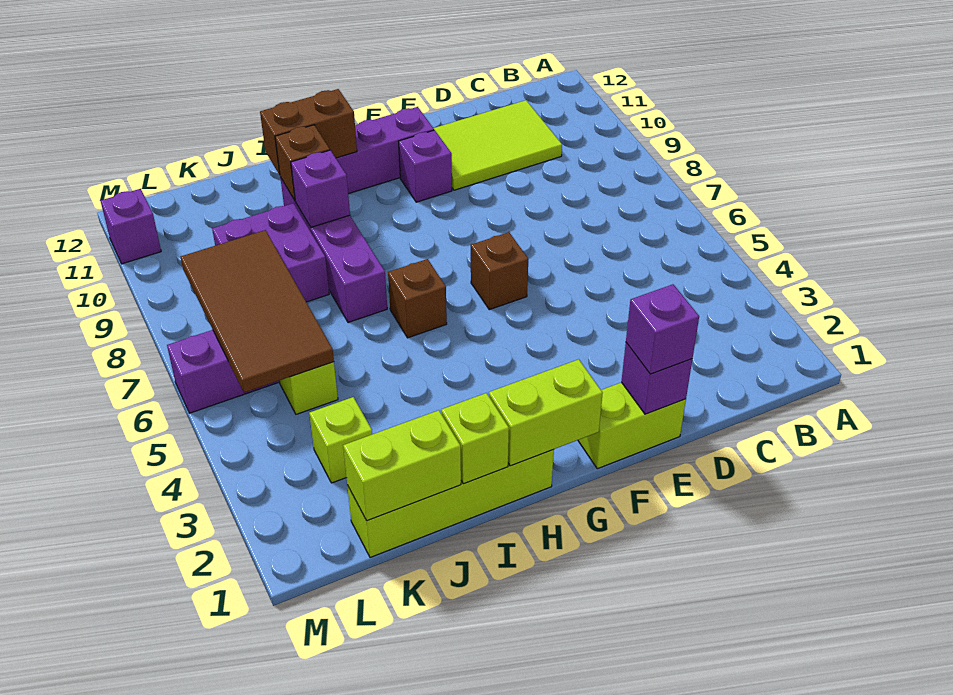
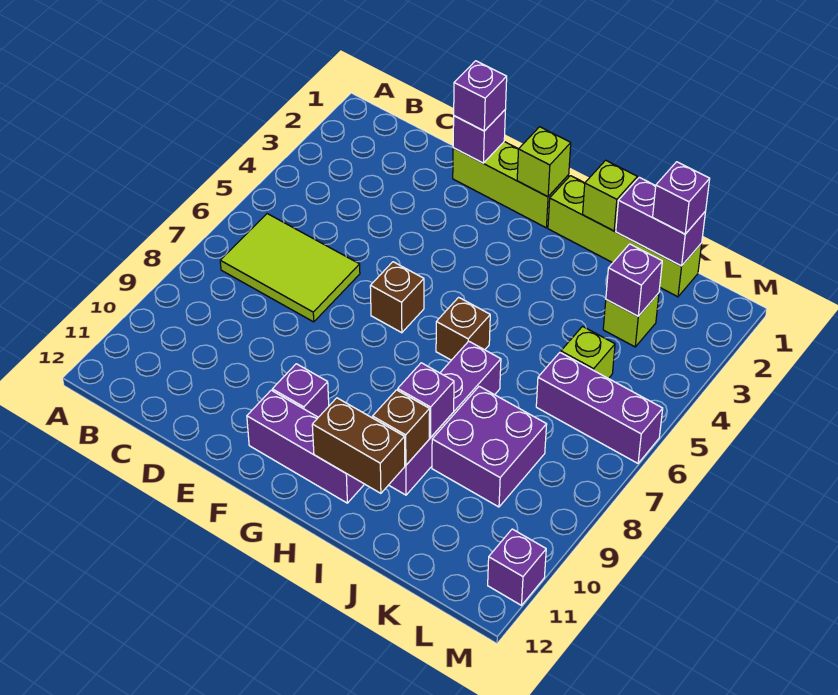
lime 2x3 tile [434,100,562,190] -> lime 2x3 tile moved to [220,214,360,322]
lime 1x2 brick [578,382,686,469] -> lime 1x3 brick [453,142,569,228]
lime 1x2 brick [489,359,603,466] -> lime 1x1 brick [517,127,571,197]
lime 1x2 brick [343,410,461,521] -> purple 1x2 brick [616,177,706,266]
none -> purple 1x1 brick [653,162,710,234]
none -> purple 1x1 brick [606,244,662,316]
brown 2x4 tile [181,230,334,393] -> none

